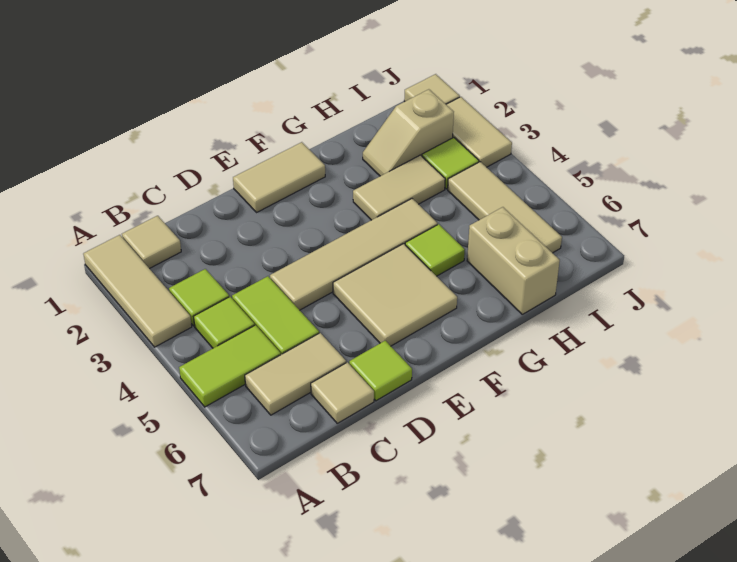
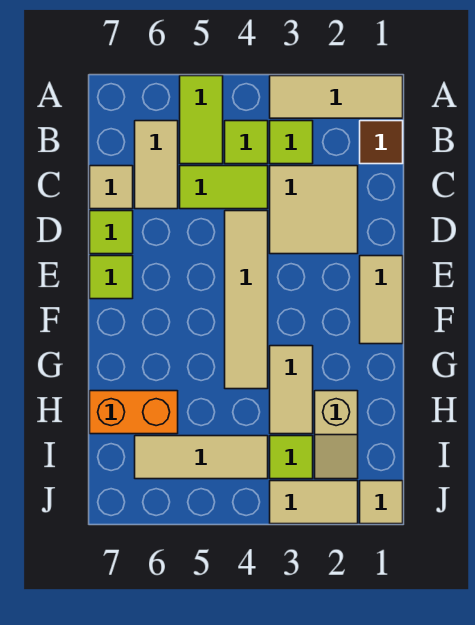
tan 1x1 tile [122,216,181,269] -> brown 1x1 tile [360,121,403,164]
tan 2x2 tile [333,244,457,346] -> tan 2x2 tile moved to [270,166,358,254]
lime 1x1 tile [405,224,465,276] -> lime 1x1 tile moved to [90,256,133,299]
tan 1x2 slope [363,89,454,176] -> tan 1x2 slope turned to [315,391,358,479]
tan 1x2 brick [467,207,560,314] -> orange 1x2 brick [90,391,178,434]

